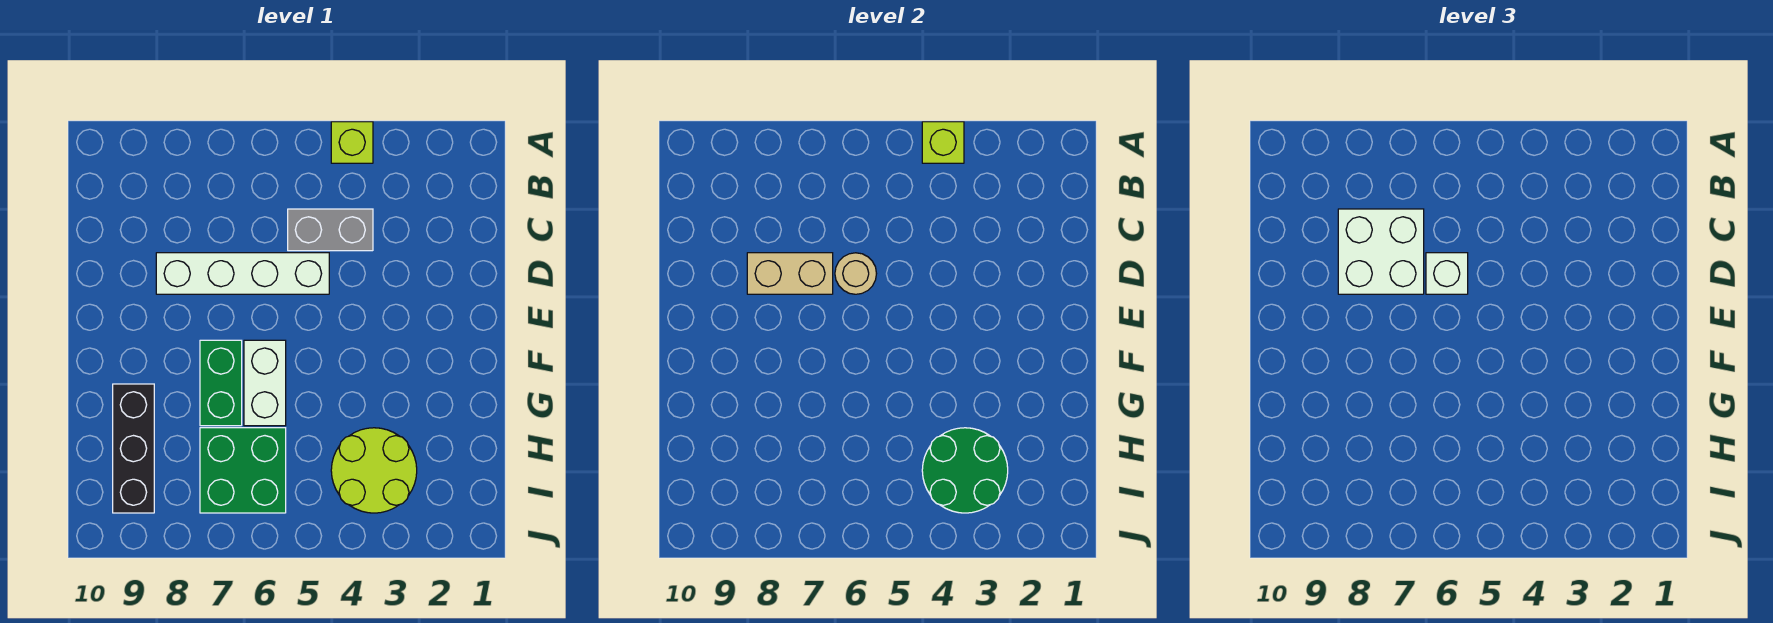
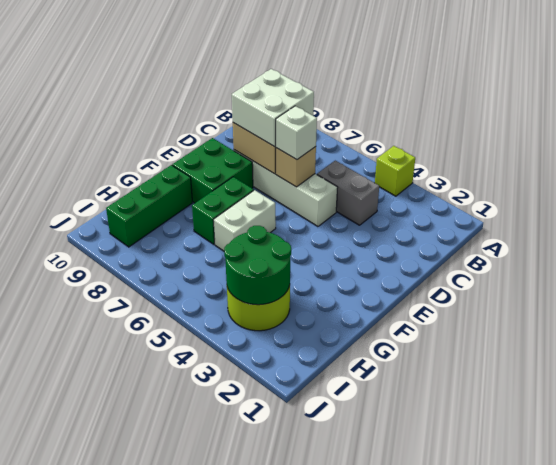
lime 1x1 brick [922,122,964,163] -> none
tan 1x1 round brick [835,253,877,294] -> tan 1x1 brick [276,147,316,187]
black 1x3 brick [113,384,154,513] -> green 1x3 brick [106,165,192,247]
green 2x2 brick [200,428,286,513] -> green 2x2 brick moved to [172,138,253,203]

